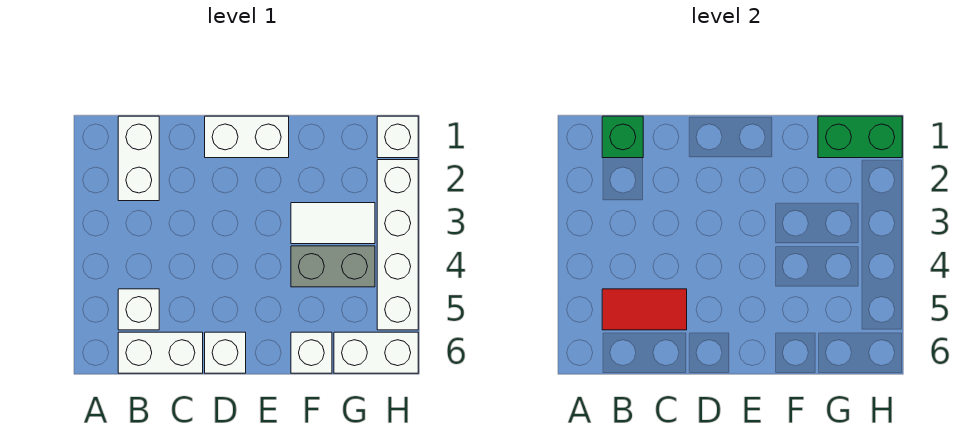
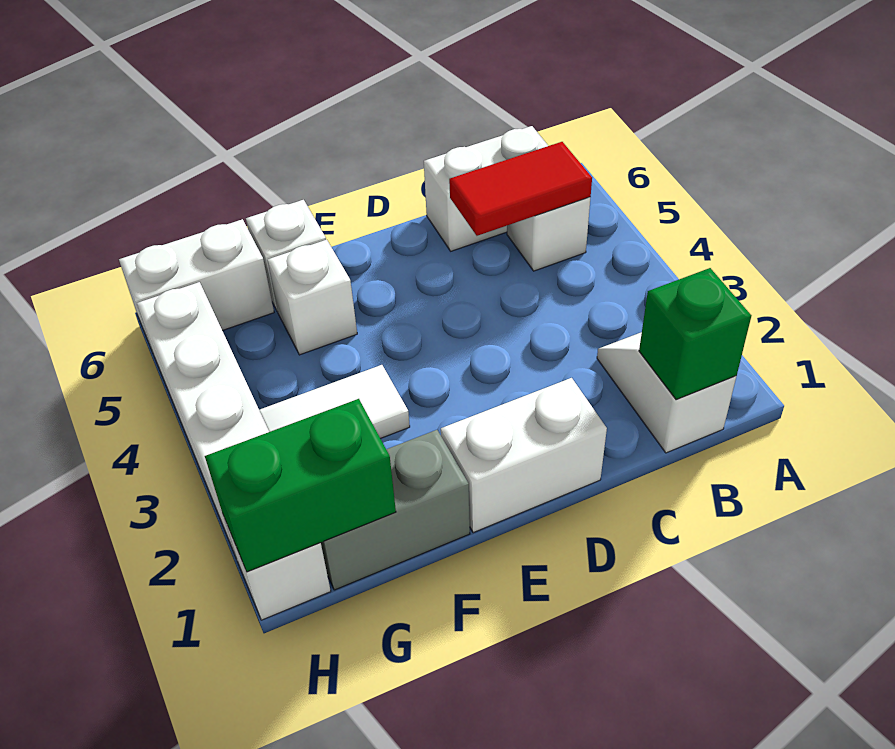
white 1x2 brick [118,116,159,201] -> white 1x2 slope [597,332,736,453]
white 1x1 brick [205,332,246,373] -> white 1x1 brick moved to [267,240,357,355]
grey 1x2 brick [291,246,375,287] -> grey 1x2 brick moved to [321,430,470,590]

